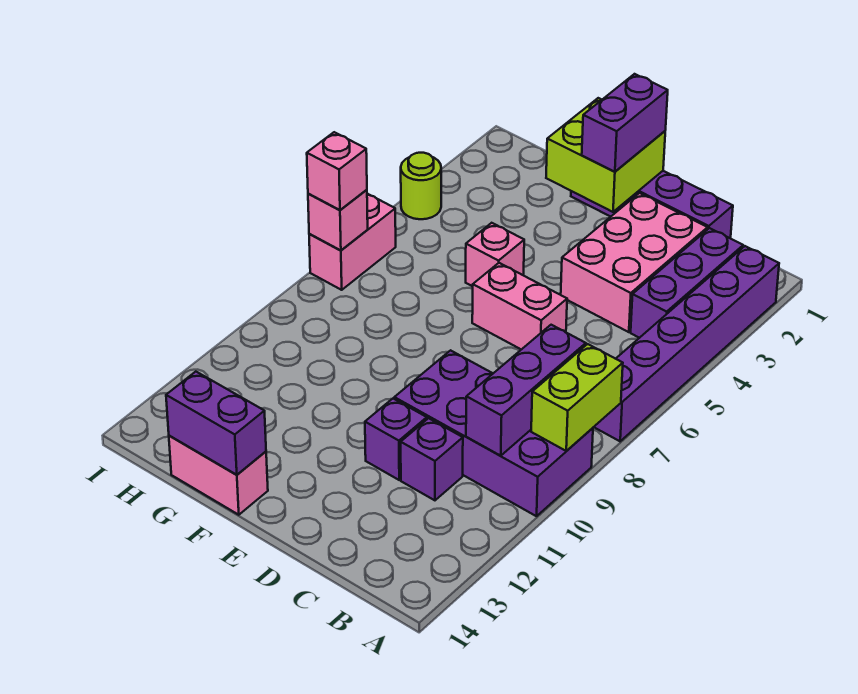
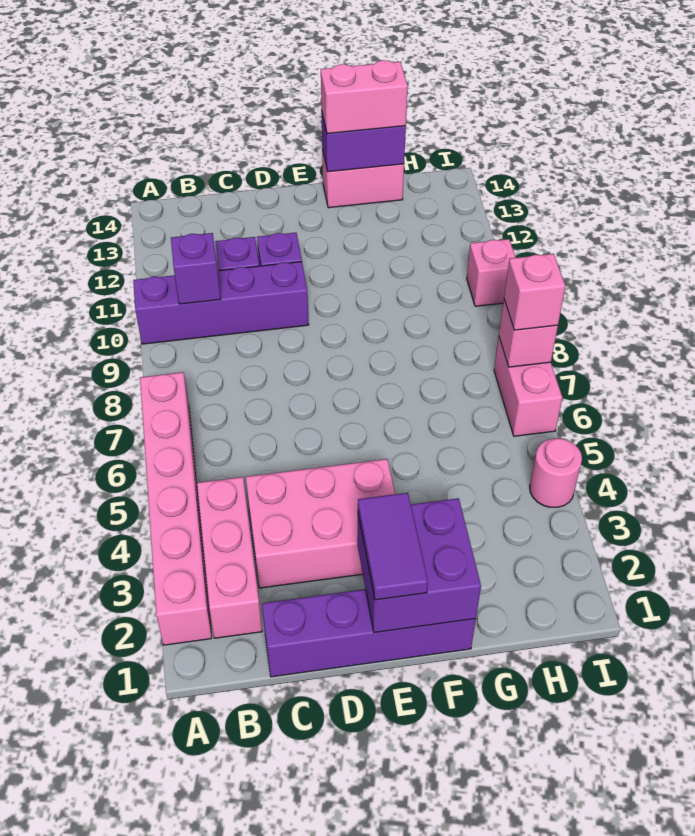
purple 1x6 brick [594,246,779,441] -> pink 1x6 brick [140,372,212,645]
lime 1x2 brick [531,344,623,451] -> none
purple 2x4 brick [394,350,593,516] -> purple 1x4 brick [133,262,309,344]
purple 1x3 brick [631,228,743,338] -> pink 1x3 brick [197,477,262,638]
purple 1x3 brick [466,325,586,456] -> purple 1x1 brick [171,233,221,304]
pink 2x3 brick [561,193,708,332] -> pink 2x3 brick turned to [246,459,395,588]
pink 1x2 brick [472,263,567,350] -> pink 1x2 brick moved to [321,60,408,134]
lime 2x2 brick [546,98,665,212] -> purple 2x2 brick [357,498,481,632]
purple 1x2 brick [582,74,668,172] -> purple 1x2 tile [358,493,428,600]
pink 1x1 brick [466,223,524,286] -> pink 1x1 brick moved to [467,239,516,306]
lime 1x1 round brick [401,153,441,219] -> pink 1x1 round brick [530,438,582,507]

